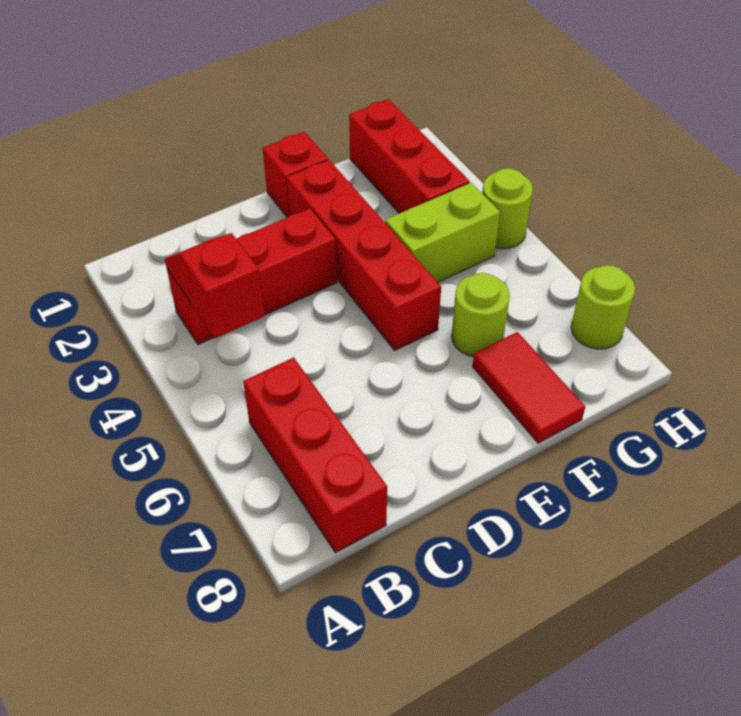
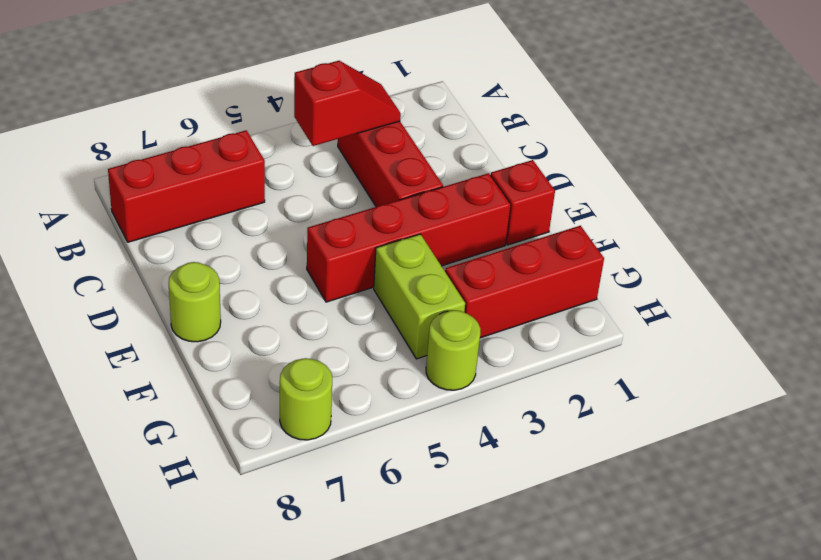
lime 1x1 round brick [452,273,510,357] -> lime 1x1 round brick moved to [169,262,221,342]
red 1x2 tile [473,332,585,443] -> none

